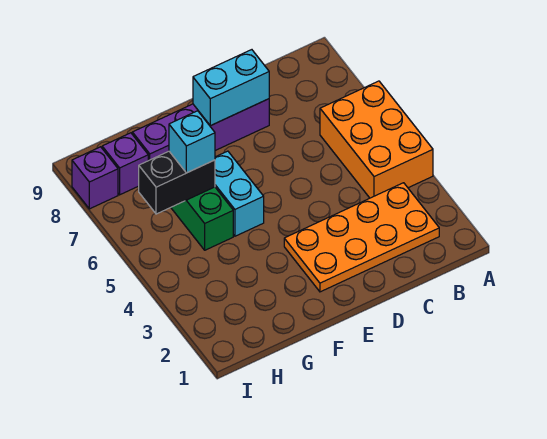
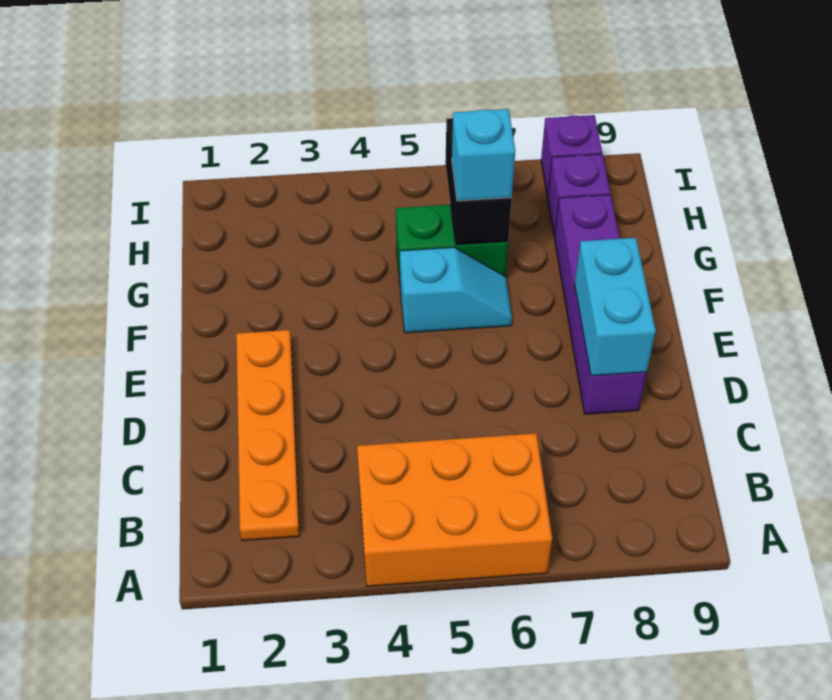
orange 2x4 plate [284,183,439,292] -> orange 1x4 plate [236,330,300,541]
cyan 1x2 brick [215,151,264,236] -> cyan 1x2 slope [400,247,512,333]

